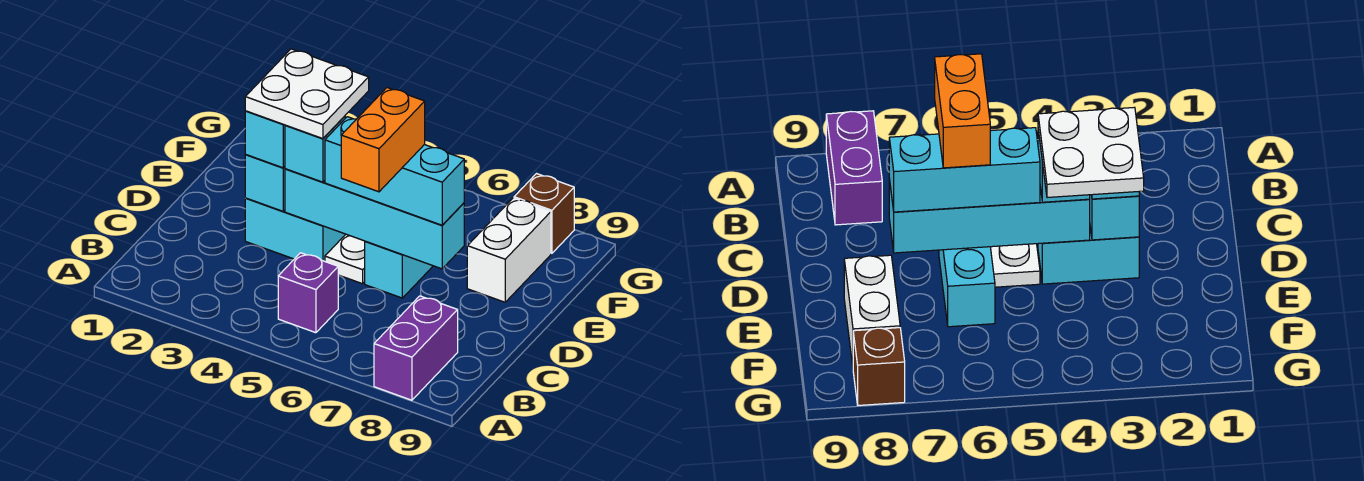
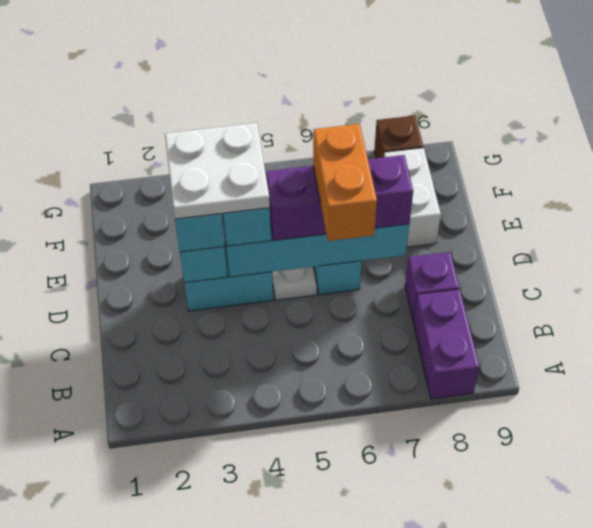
purple 1x1 brick [278,253,338,333] -> purple 1x1 brick moved to [405,252,459,321]
cyan 1x3 brick [325,117,464,225] -> purple 1x3 brick [266,155,413,241]

